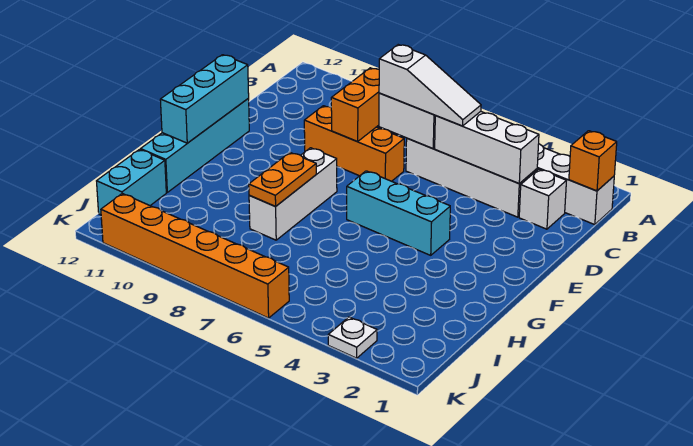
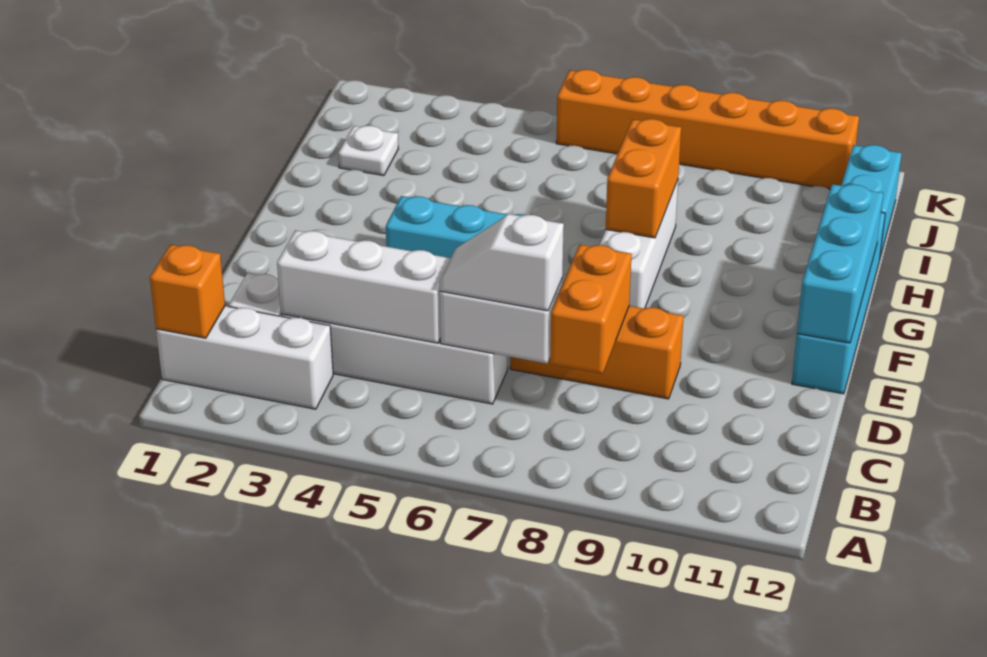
white 1x3 slope [379,45,481,126] -> white 1x2 slope [440,214,564,311]
orange 1x2 plate [249,153,316,206] -> orange 1x2 brick [606,119,681,238]
white 1x1 plate [328,317,377,358] -> white 1x1 plate moved to [338,126,398,176]

